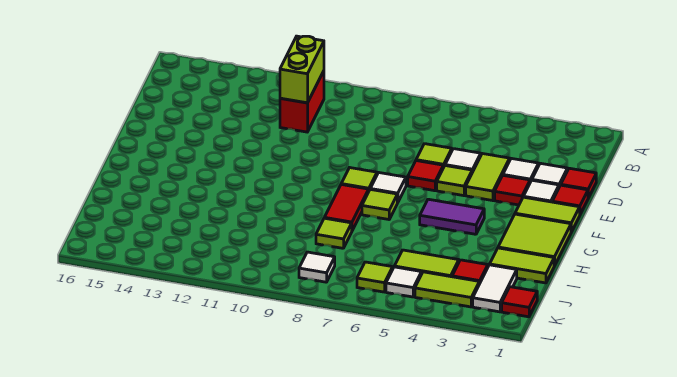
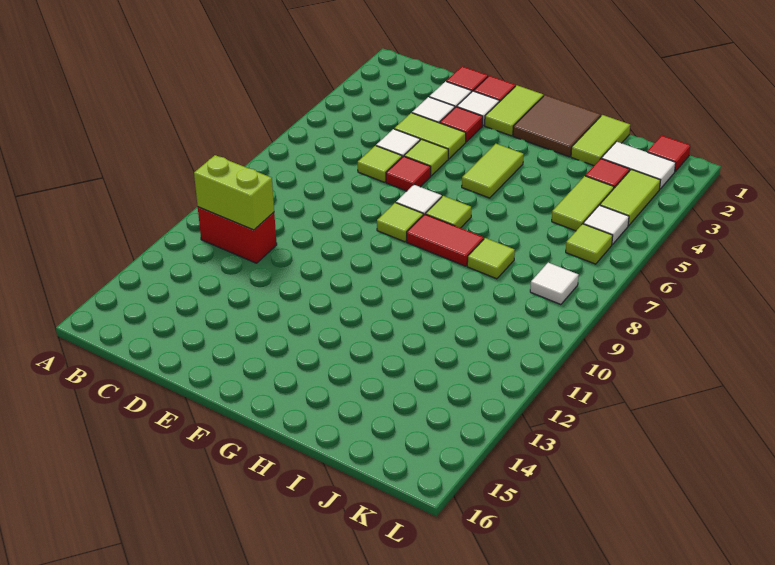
lime 2x2 tile [498,214,571,266] -> brown 2x2 tile [513,95,601,157]
purple 1x2 tile [420,199,484,234] -> lime 1x2 tile [462,144,524,198]

